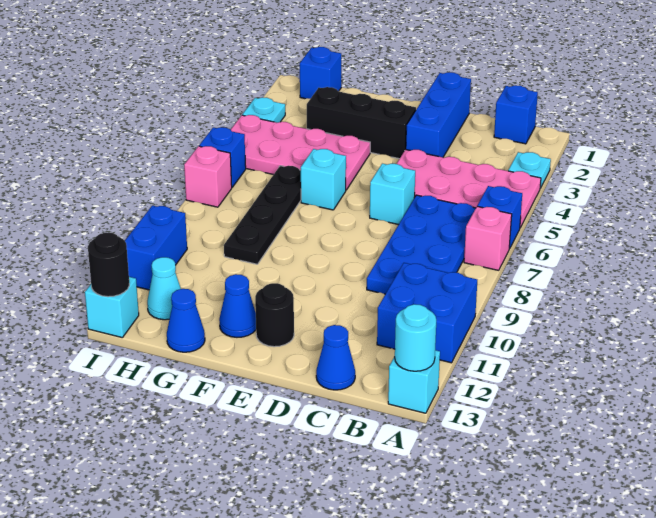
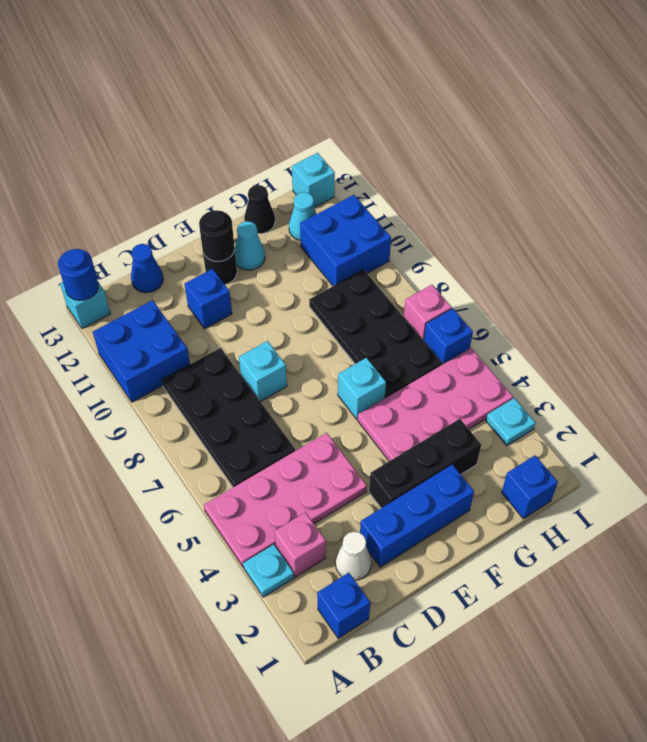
blue 1x1 brick [477,186,522,249] -> blue 1x1 brick moved to [184,269,232,329]
pink 1x1 brick [464,206,512,270] -> pink 1x1 brick moved to [275,512,326,577]
cyan 1x1 round brick [395,304,436,371] -> blue 1x1 round brick [58,249,98,301]
blue 2x4 plate [367,195,476,294] -> black 2x4 plate [162,348,295,487]
none -> white 1x1 cone [335,531,372,580]
blue 1x3 brick [406,72,471,157] -> blue 1x3 brick turned to [360,464,474,567]
cyan 1x1 brick [370,164,415,225] -> cyan 1x1 brick moved to [239,341,287,402]
blue 1x1 cone [219,274,256,337] -> cyan 1x1 cone [235,221,265,270]
black 1x4 plate [224,166,301,264] -> black 2x4 plate [309,270,442,398]
blue 1x1 cone [167,289,205,352] -> black 1x1 cone [244,185,275,234]
blue 1x2 brick [125,206,187,290] -> blue 2x2 brick [300,195,391,286]
black 1x1 round brick [88,232,129,297] -> black 1x1 round brick moved to [199,210,235,261]

